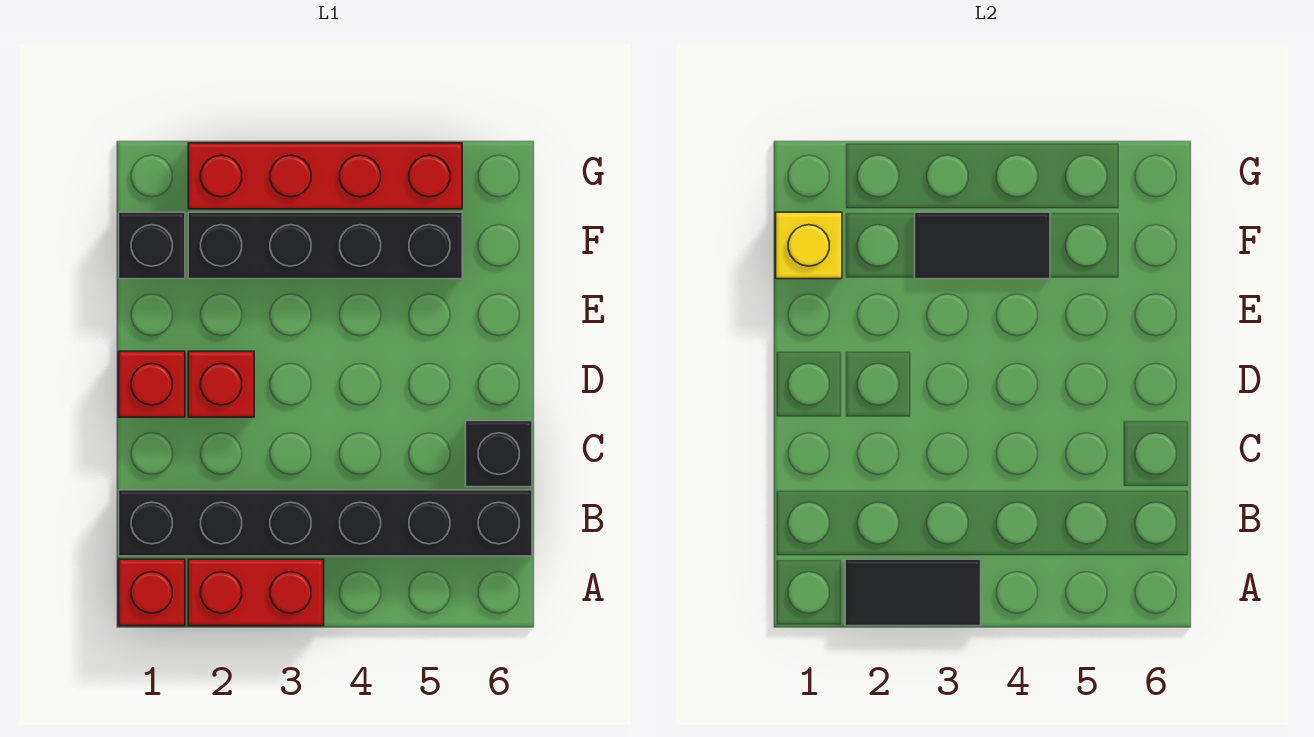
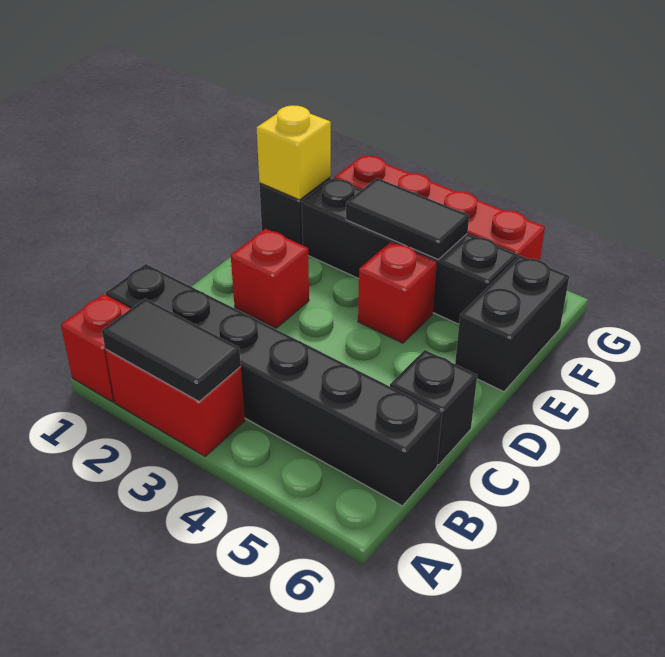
red 1x1 brick [119,351,185,417] -> red 1x1 brick moved to [358,242,437,343]
none -> black 1x2 brick [455,255,569,392]

